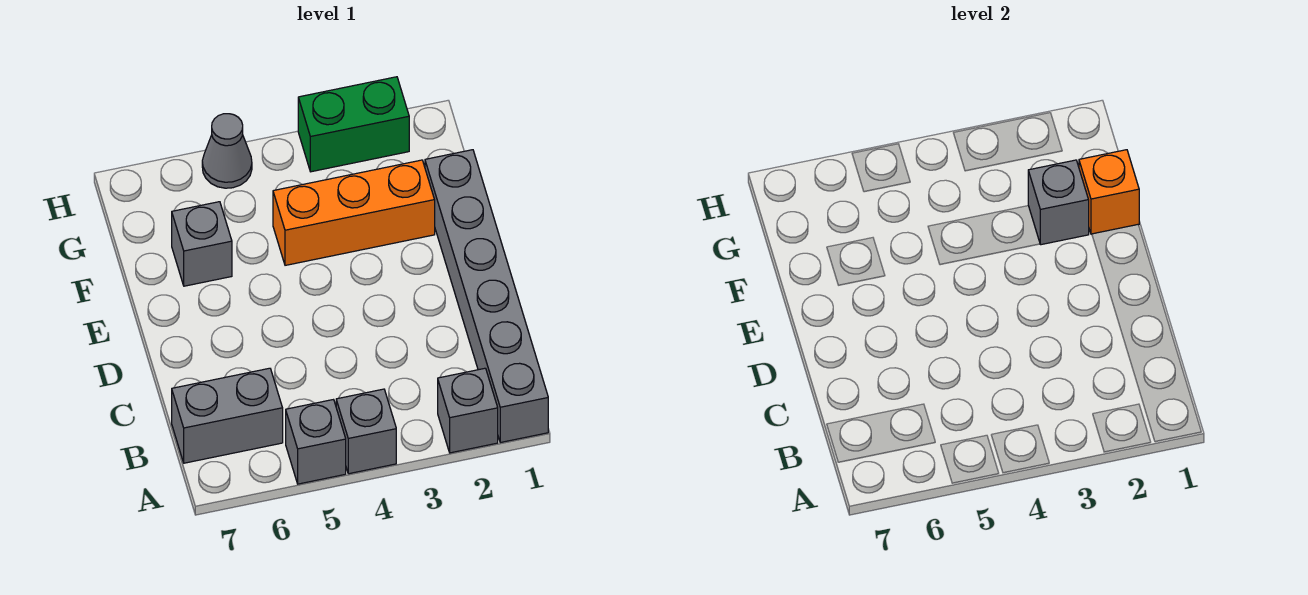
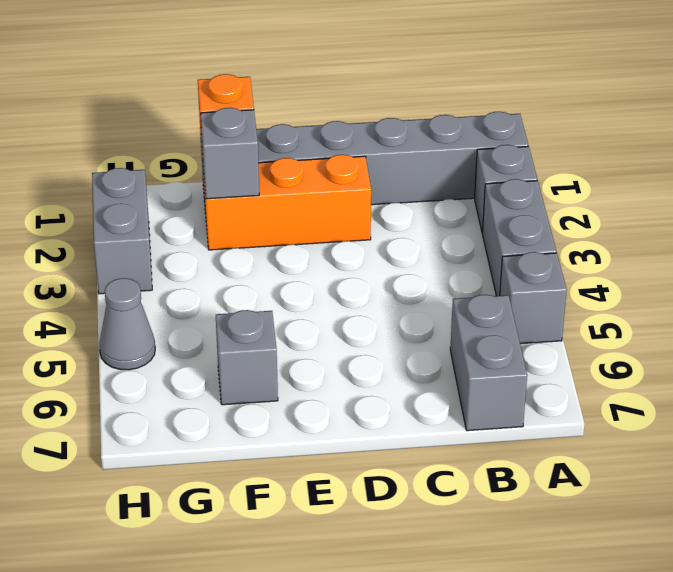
grey 1x1 brick [336,389,396,474] -> grey 1x2 brick [482,179,557,296]
orange 1x3 brick [273,160,435,265] -> orange 1x3 brick turned to [203,155,371,250]
green 1x2 brick [298,77,409,172] -> grey 1x2 brick [92,168,152,294]

